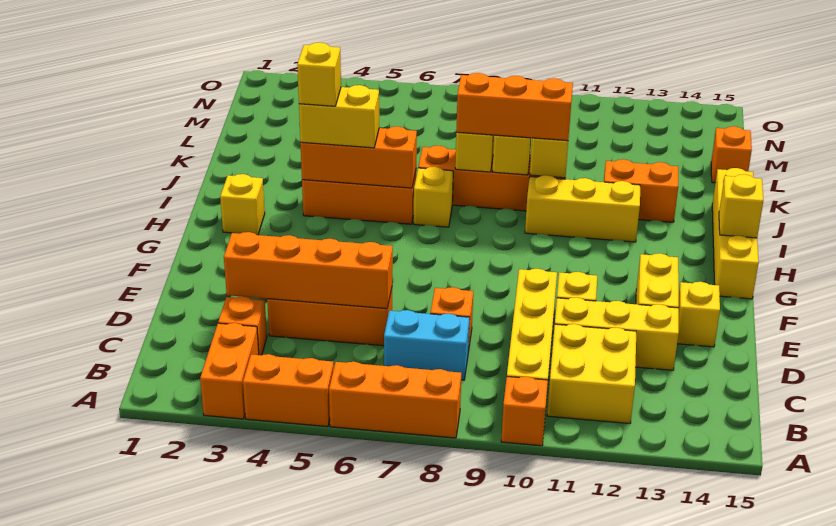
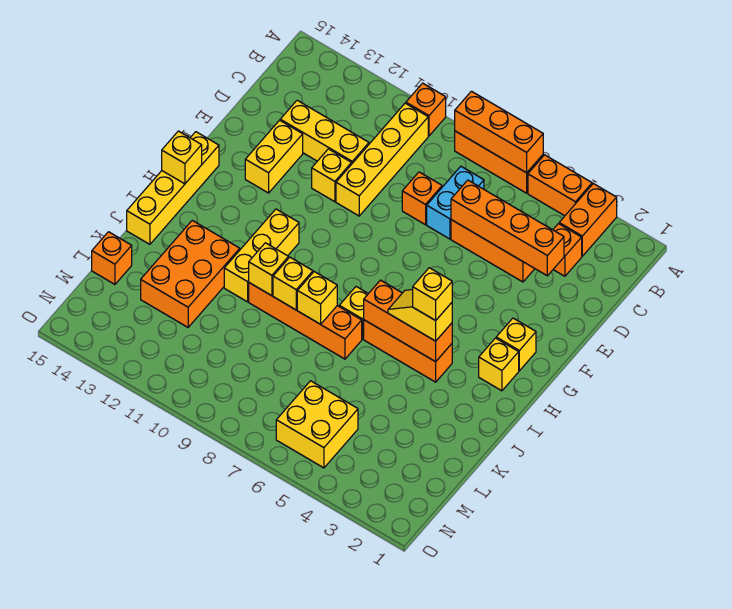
yellow 2x2 brick [547,324,636,424] -> yellow 2x2 brick moved to [276,381,358,468]
cyan 1x2 brick [384,310,470,380] -> cyan 1x2 brick turned to [427,166,484,239]
yellow 1x1 brick [677,282,720,347] -> yellow 1x1 brick moved to [496,318,536,371]
yellow 1x2 brick [299,85,379,148] -> yellow 1x2 slope [388,290,452,341]
yellow 1x3 brick [525,175,640,242] -> yellow 1x3 brick turned to [224,209,299,302]
orange 1x3 brick [456,73,573,141] -> orange 1x3 brick moved to [455,91,543,173]
orange 1x2 brick [604,159,678,222] -> orange 2x3 brick [141,220,240,327]

